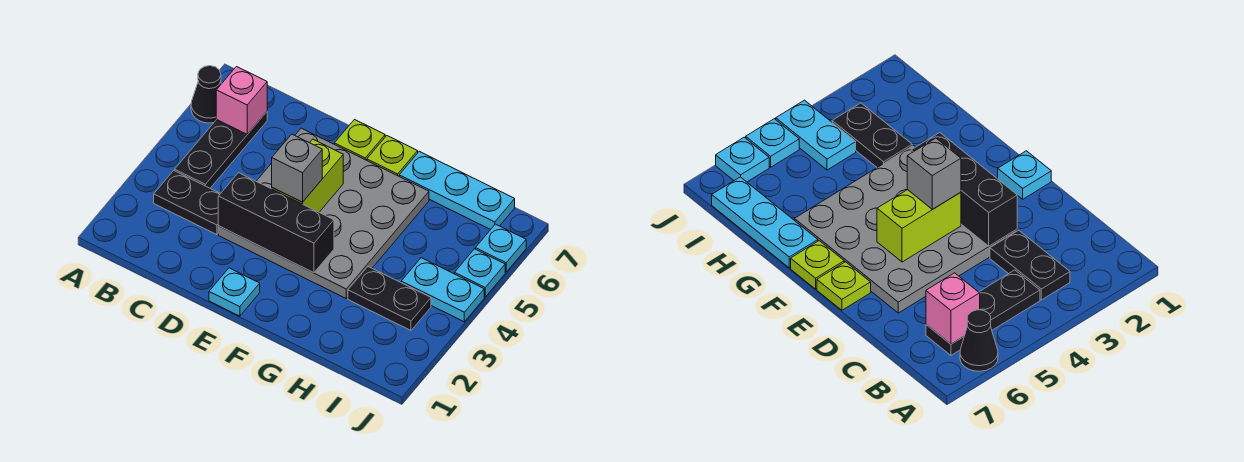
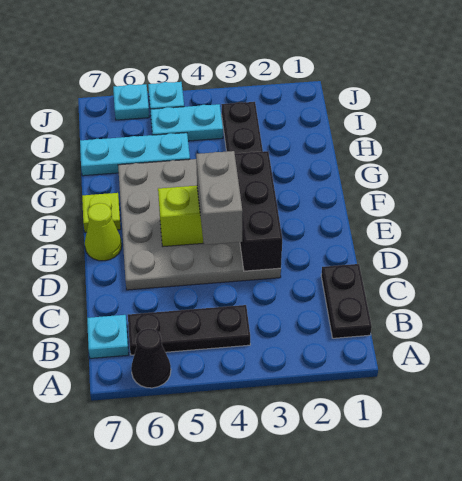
black 1x2 plate [154,171,220,235] -> black 1x2 plate moved to [321,264,372,338]
pink 1x1 brick [216,67,267,134] -> none
cyan 1x1 plate [209,268,260,316] -> cyan 1x1 plate moved to [87,315,129,358]
grey 1x1 brick [272,134,322,202] -> grey 1x2 brick [196,151,243,245]
lime 1x1 plate [334,120,385,160] -> lime 1x1 cone [85,203,122,261]
cyan 1x3 plate [399,151,515,230] -> cyan 1x3 plate turned to [80,133,190,176]
cyan 1x2 plate [401,258,484,322] -> cyan 1x2 plate turned to [150,104,223,141]

